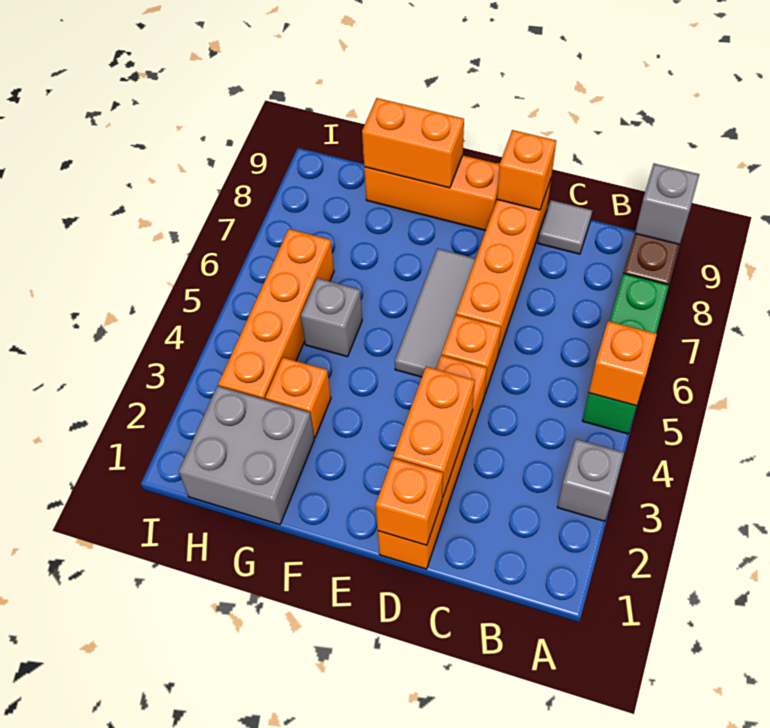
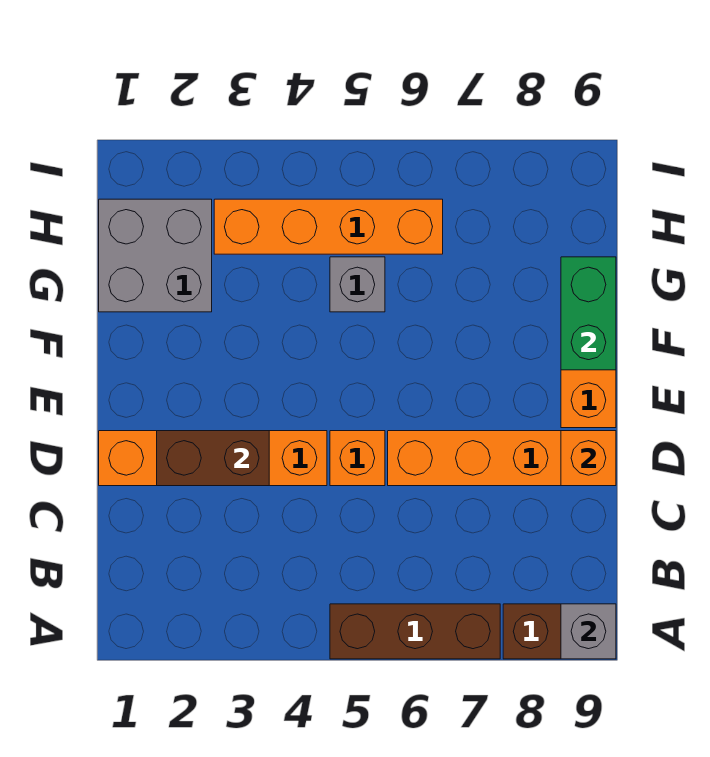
grey 1x1 brick [557,439,624,521] -> none
green 1x3 brick [582,273,669,434] -> brown 1x3 brick [330,604,500,659]
orange 1x1 brick [589,321,657,406] -> none
grey 1x1 tile [538,200,592,254] -> none
orange 1x1 brick [376,458,443,545] -> none
orange 1x2 brick [393,367,475,498] -> brown 1x2 brick [157,431,269,486]
grey 1x3 tile [395,249,476,377] -> none
orange 1x2 brick [362,98,464,188] -> green 1x2 brick [561,257,616,370]
orange 1x1 brick [265,358,331,438] -> none

